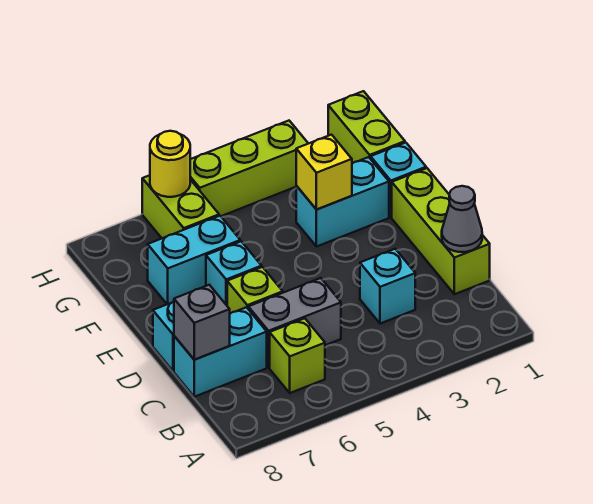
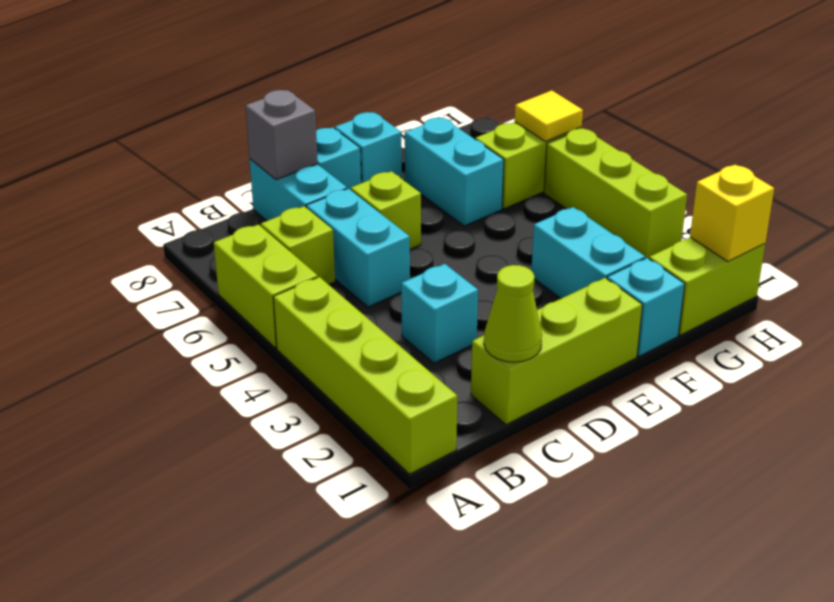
none -> lime 1x4 brick [273,277,457,474]
none -> lime 1x2 brick [214,224,318,348]
grey 1x1 cone [442,186,482,252] -> lime 1x1 cone [484,265,542,362]
grey 1x2 brick [248,278,341,367] -> cyan 1x2 brick [306,189,410,307]
cyan 1x1 brick [206,241,262,305] -> cyan 1x1 brick moved to [335,112,402,183]
yellow 1x1 brick [296,135,352,209] -> yellow 1x1 brick moved to [690,165,774,262]
yellow 1x1 round brick [150,131,190,197] -> yellow 1x1 tile [515,90,583,141]

